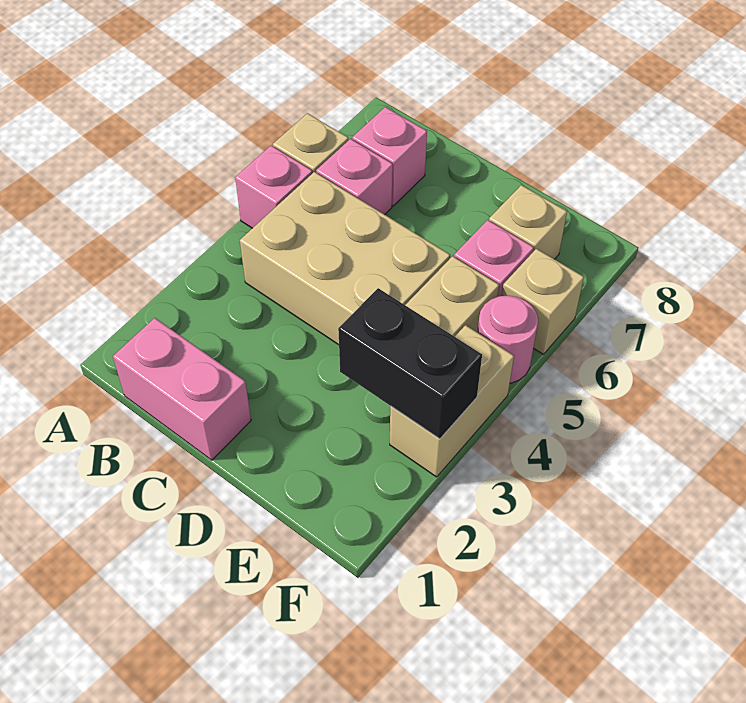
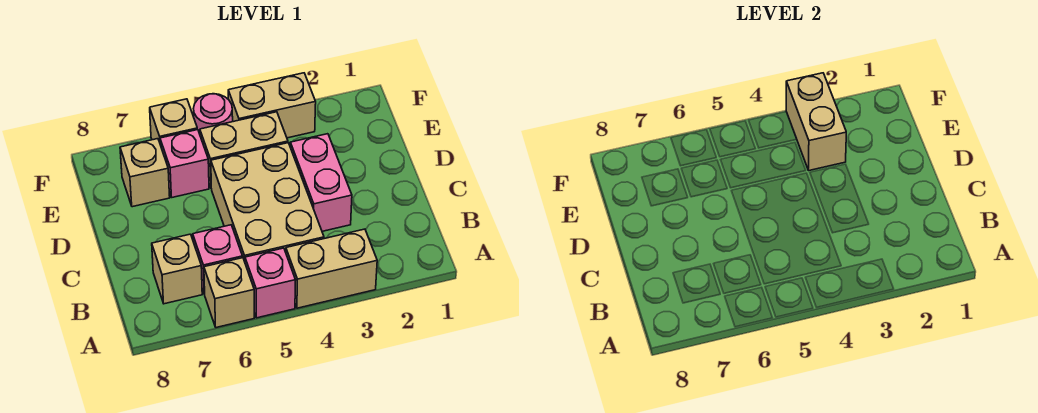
none -> tan 1x2 brick [286,229,377,308]
pink 1x2 brick [113,318,251,460] -> pink 1x2 brick moved to [290,134,352,231]
pink 1x1 brick [352,107,427,206] -> tan 1x1 brick [152,234,202,304]
black 1x2 brick [338,288,482,439] -> tan 1x2 brick [786,73,846,170]

